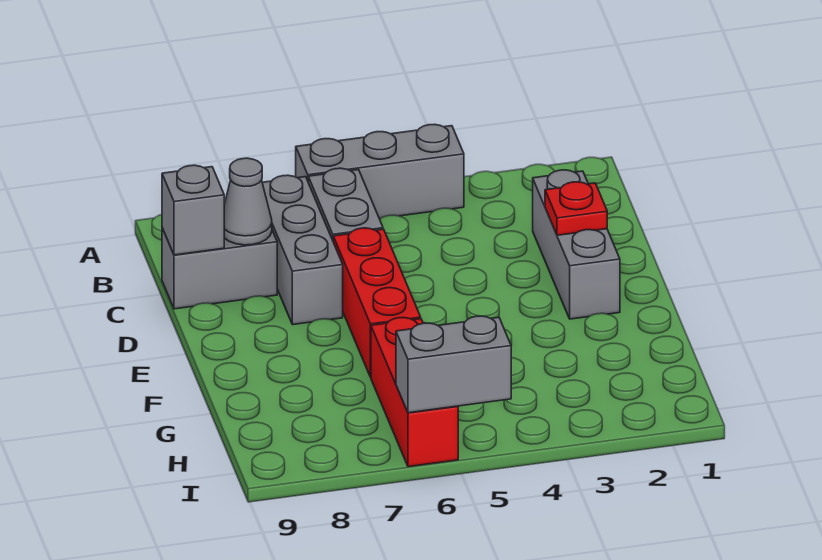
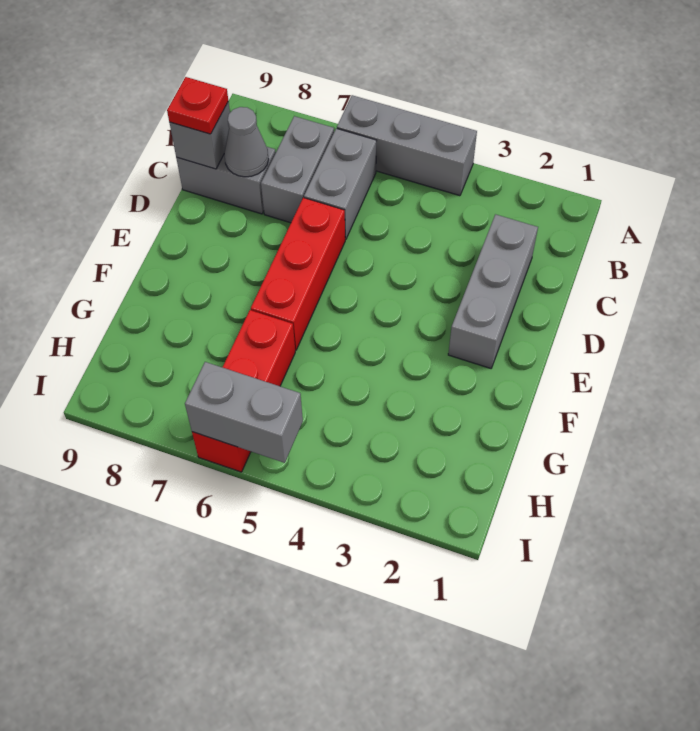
grey 1x3 brick [262,175,343,325] -> grey 1x2 brick [261,116,334,223]
red 1x1 plate [545,182,607,235] -> red 1x1 plate moved to [167,77,228,134]

